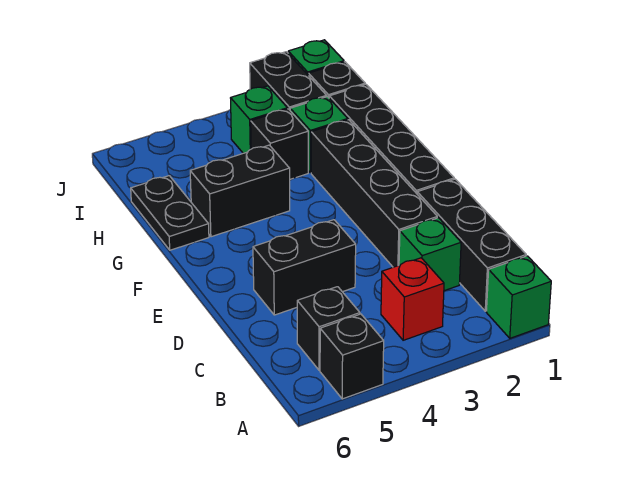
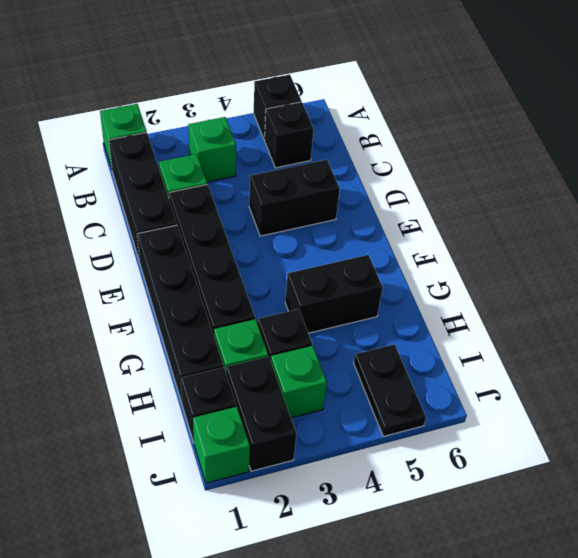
red 1x1 brick [381,258,444,340] -> green 1x1 brick [188,117,236,182]
black 1x2 plate [131,176,209,250] -> black 1x2 plate moved to [354,344,426,437]

